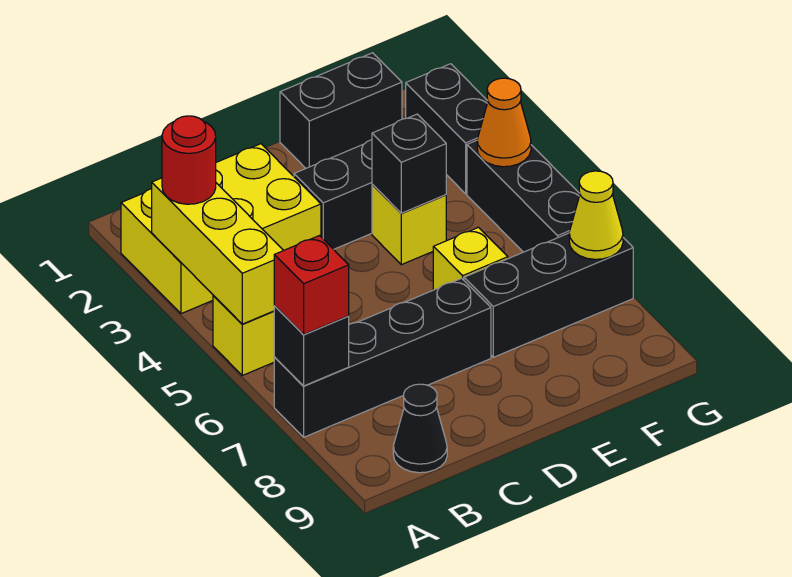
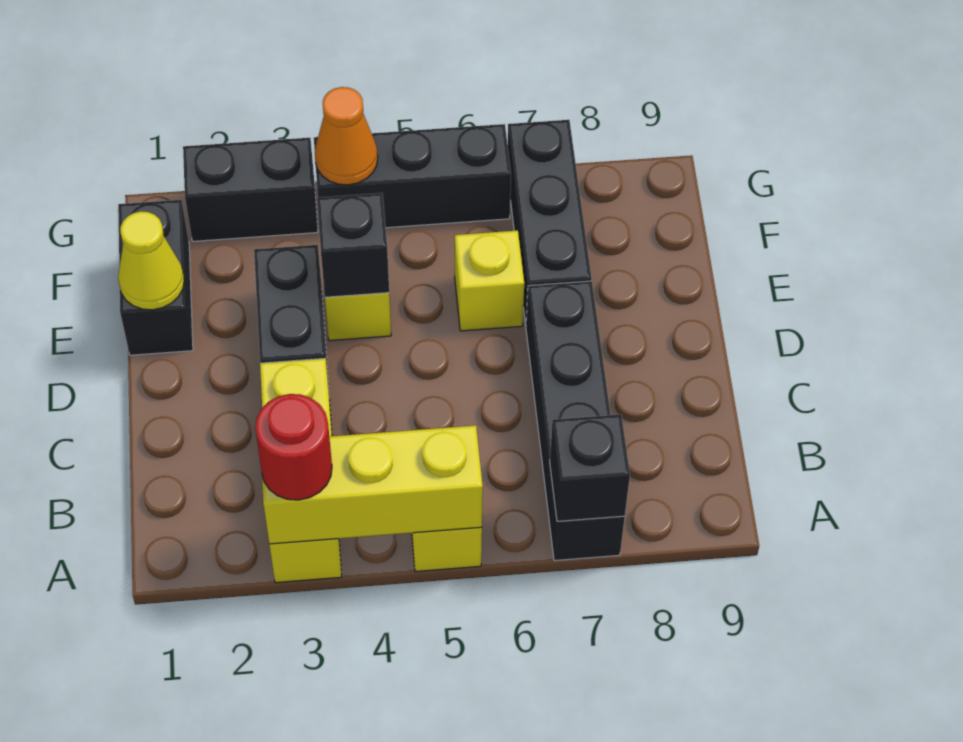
yellow 2x3 brick [121,144,321,314] -> yellow 1x3 brick [260,358,342,583]
red 1x1 brick [274,236,349,334] -> none
black 1x1 cone [393,384,447,473] -> none
yellow 1x1 cone [569,171,623,259] -> yellow 1x1 cone moved to [118,211,184,310]

